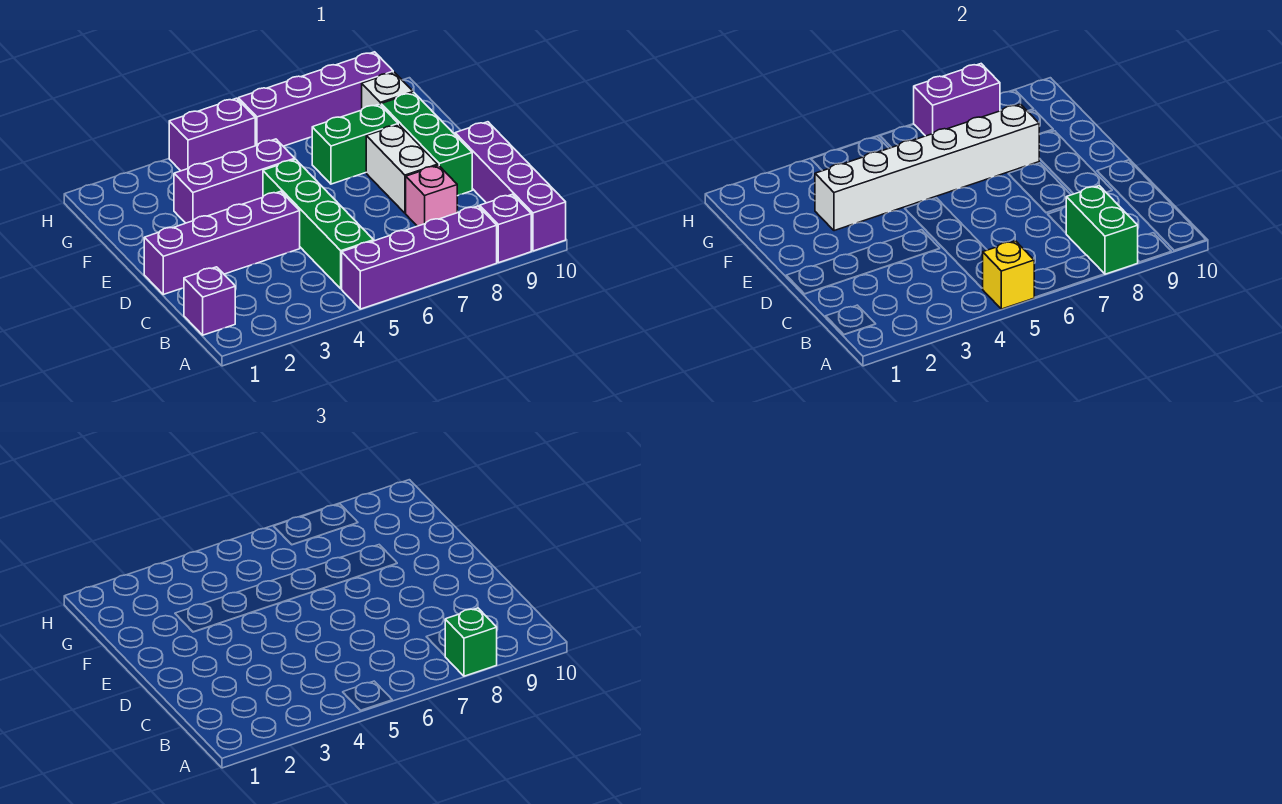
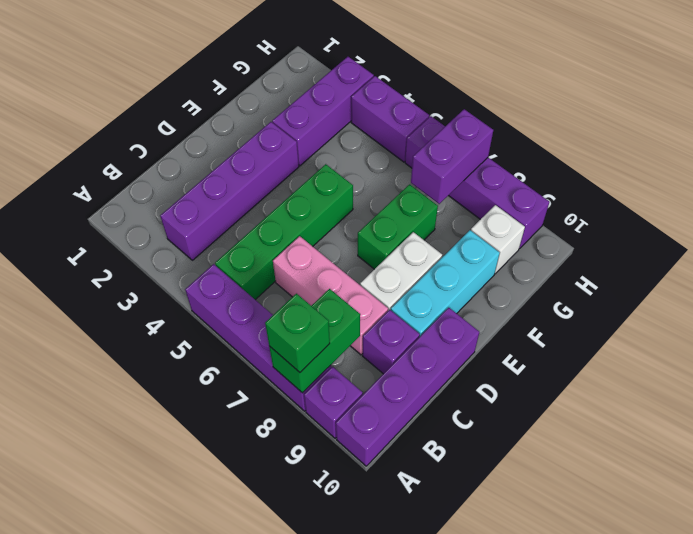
yellow 1x1 brick [983,241,1035,309] -> none
purple 1x1 brick [184,267,235,335] -> purple 1x1 brick moved to [363,310,420,374]
pink 1x1 brick [406,165,457,226] -> pink 1x3 brick [273,236,388,355]
purple 1x4 brick [144,191,300,294] -> purple 1x4 brick turned to [160,122,299,260]
green 1x3 brick [381,93,472,196] -> cyan 1x3 brick [391,230,500,336]
purple 1x3 brick [174,139,295,223] -> purple 1x3 brick turned to [272,57,374,166]
white 1x6 brick [815,104,1039,231] -> none
green 1x2 brick [312,104,398,184] -> green 1x2 brick turned to [358,184,438,269]
purple 1x2 brick [914,64,1000,136] -> purple 1x2 brick turned to [411,109,493,204]

